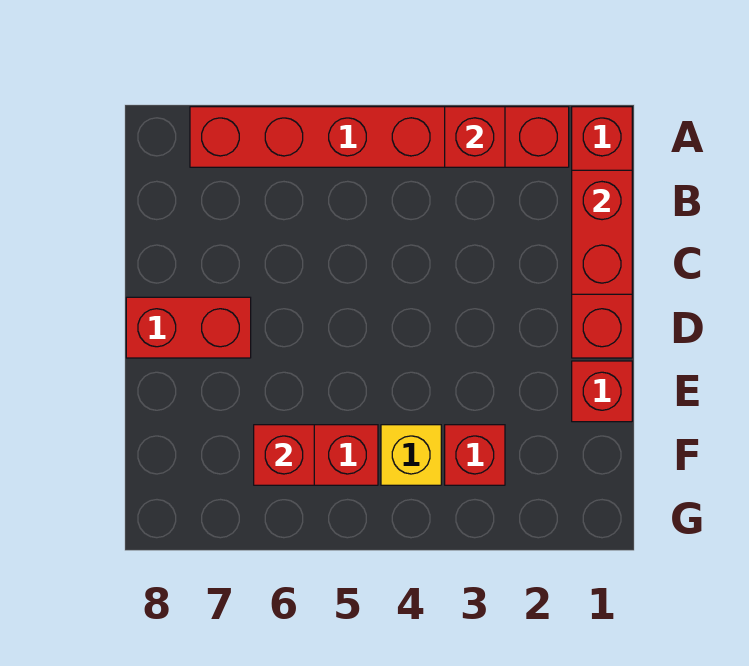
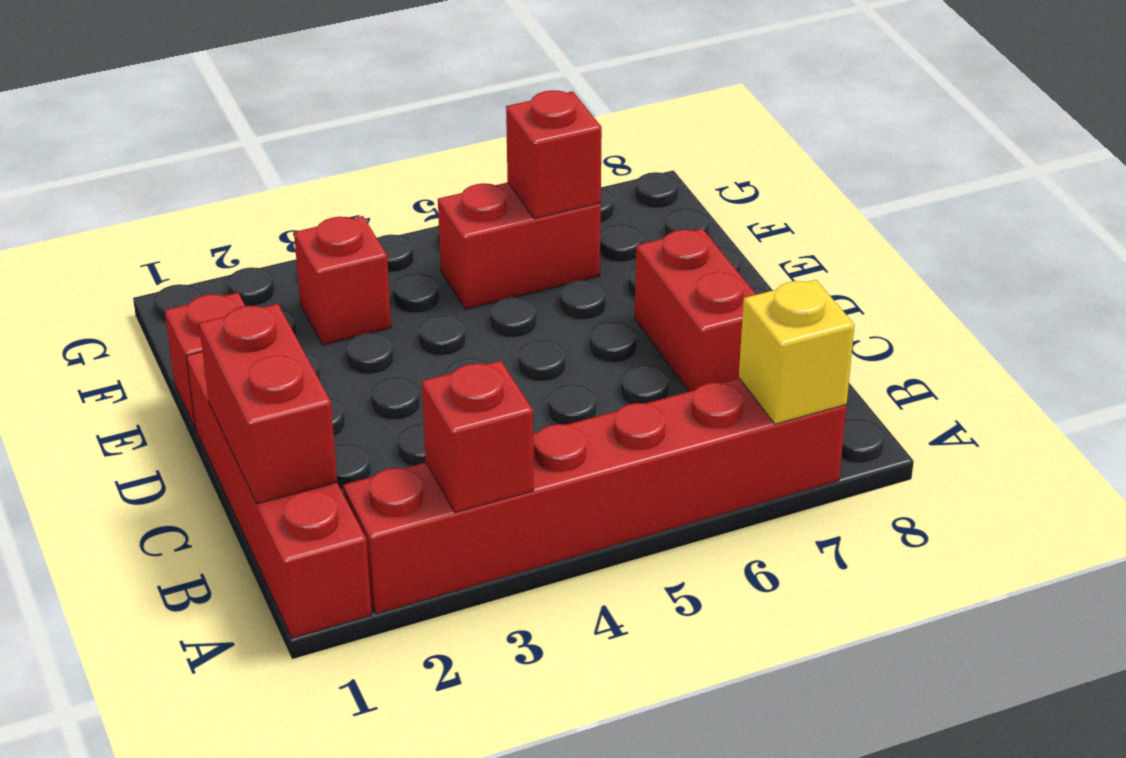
red 1x2 brick [126,297,251,358] -> red 1x2 brick turned to [635,229,756,392]
yellow 1x1 brick [381,425,441,485] -> yellow 1x1 brick moved to [739,280,855,424]

